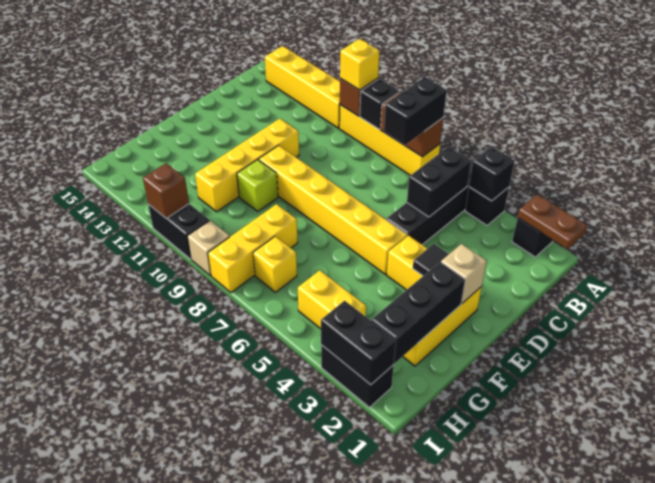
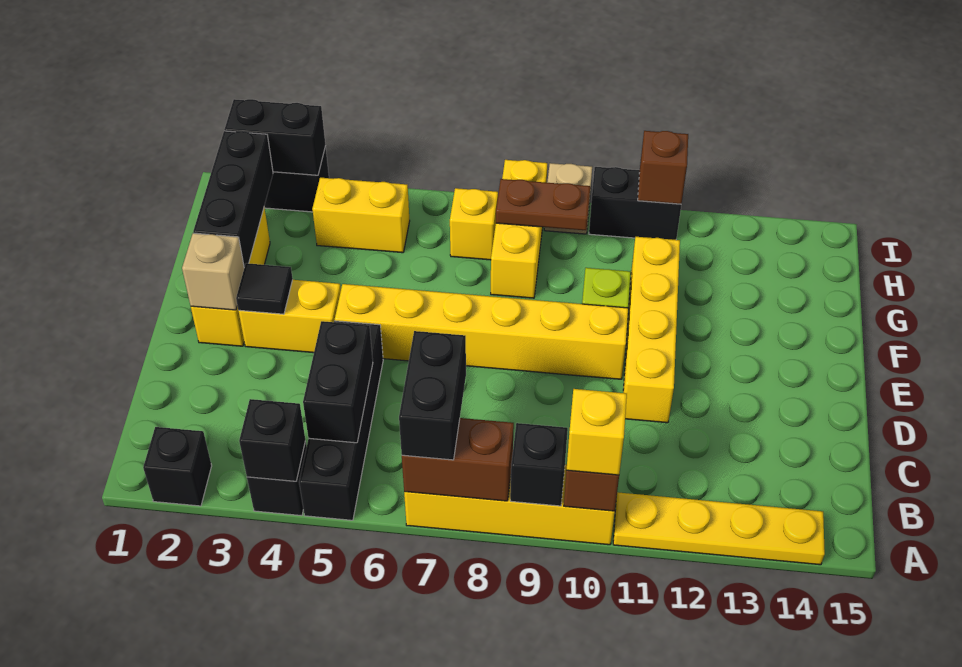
brown 1x2 plate [518,194,587,249] -> brown 1x2 plate moved to [496,179,590,230]
yellow 1x4 brick [265,46,340,128] -> yellow 1x4 plate [613,492,825,565]

